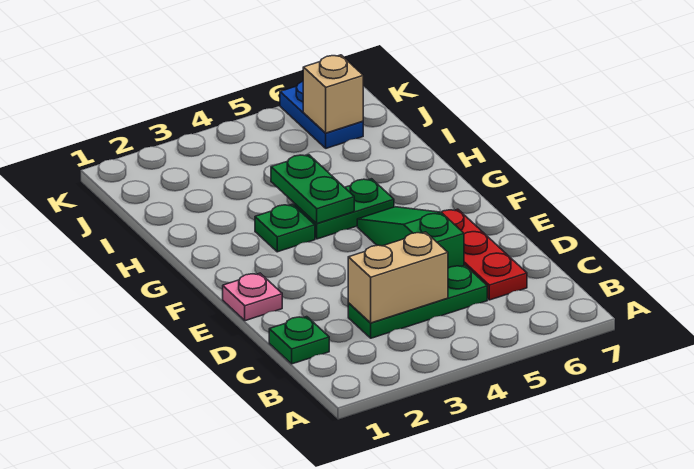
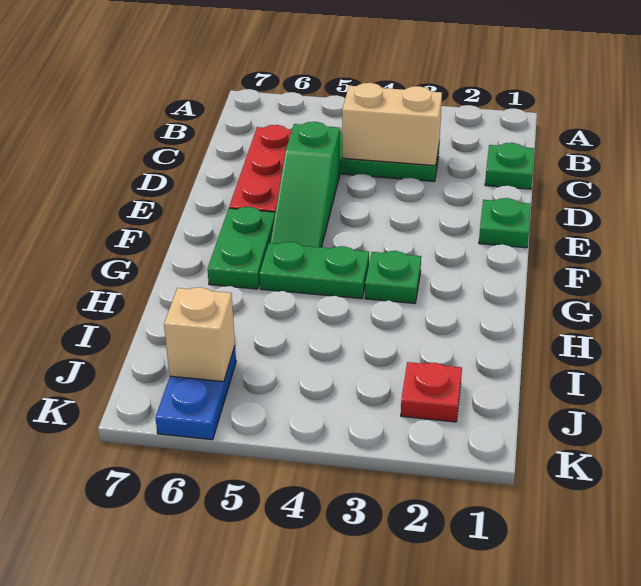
pink 1x1 plate [223,273,282,321] -> green 1x1 plate [479,198,531,248]
green 1x2 plate [271,155,354,224] -> green 1x2 plate moved to [207,207,275,289]
none -> red 1x1 plate [401,362,462,422]

